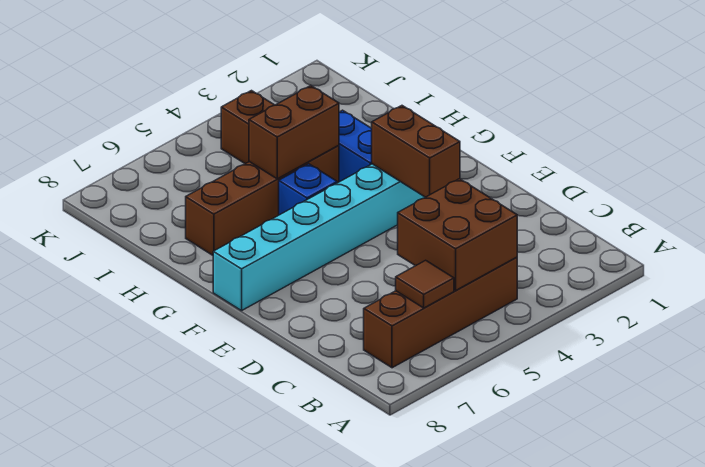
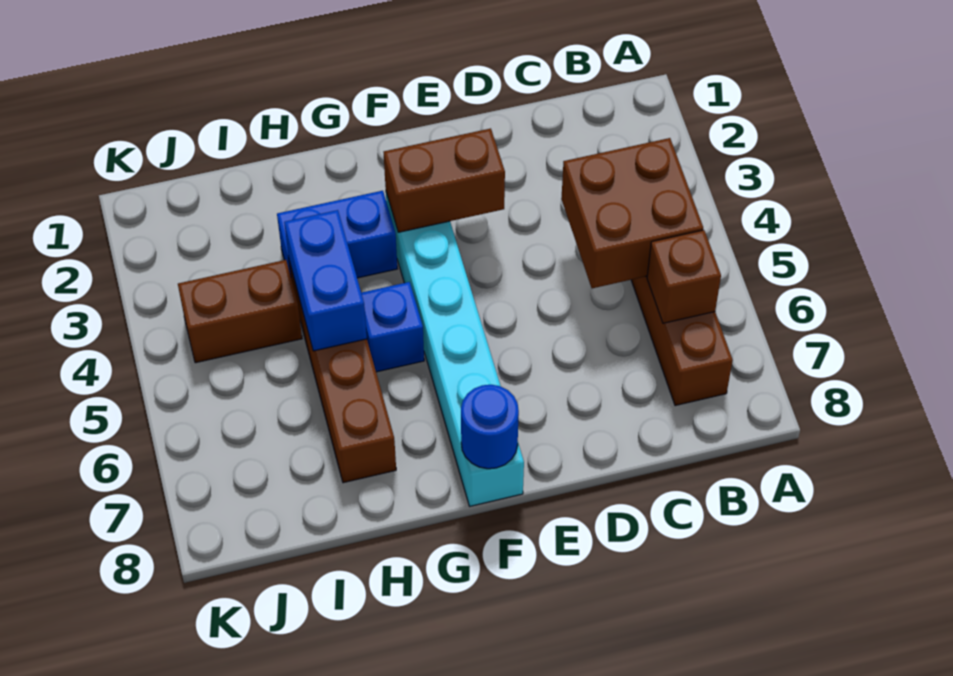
brown 1x1 tile [396,260,454,308] -> brown 1x1 brick [647,230,721,323]
none -> blue 1x1 round brick [461,385,519,469]
brown 1x2 brick [249,86,339,179] -> blue 1x2 brick [284,210,367,351]

